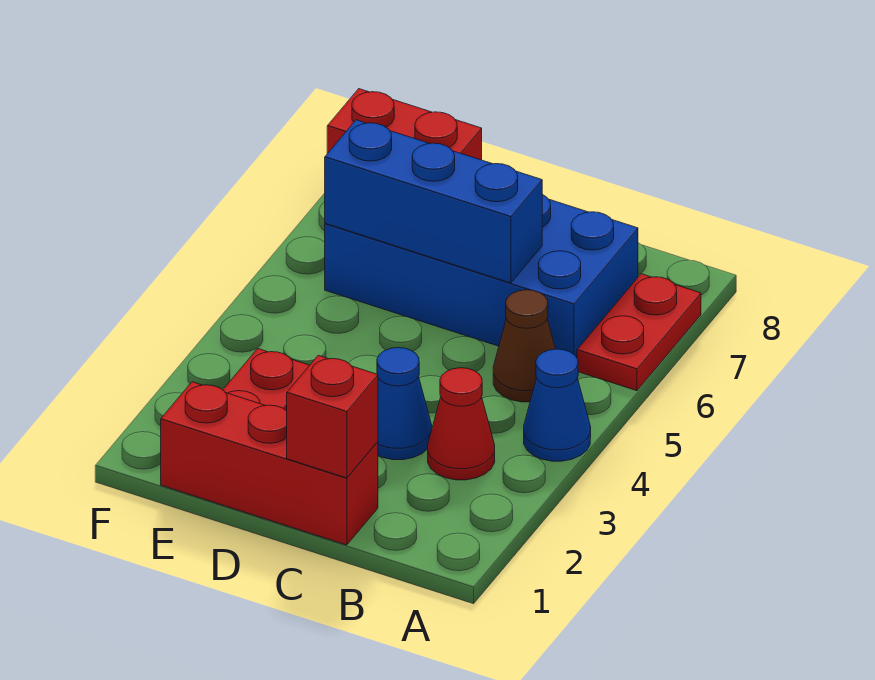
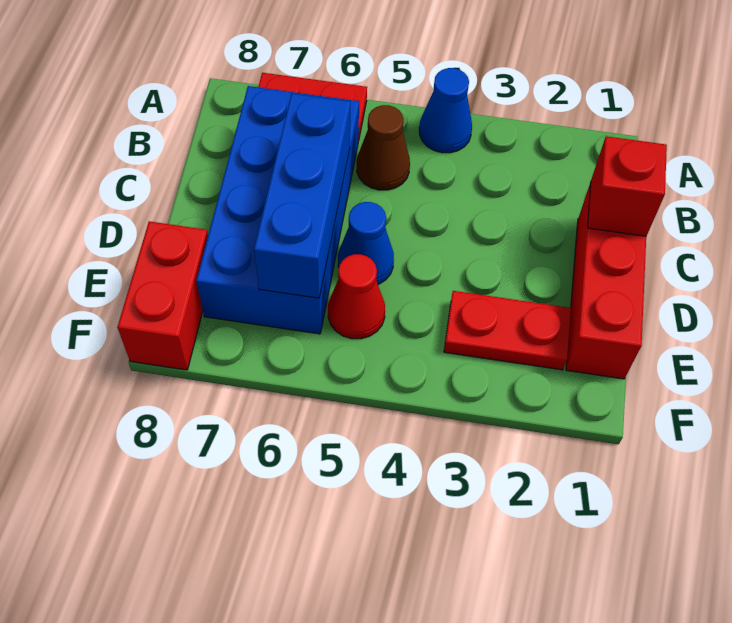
red 1x1 cone [428,368,495,480] -> red 1x1 cone moved to [328,254,385,339]
blue 1x1 cone [377,348,432,460] -> blue 1x1 cone moved to [338,202,394,284]

